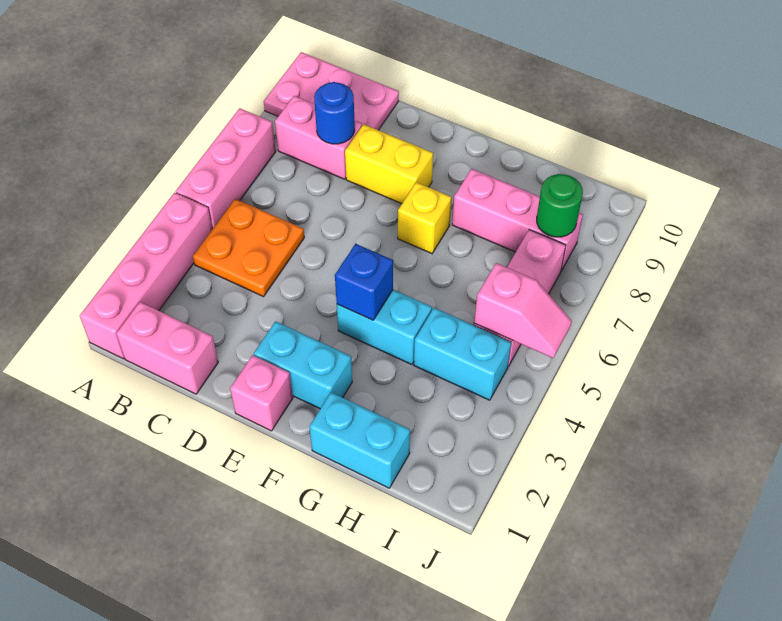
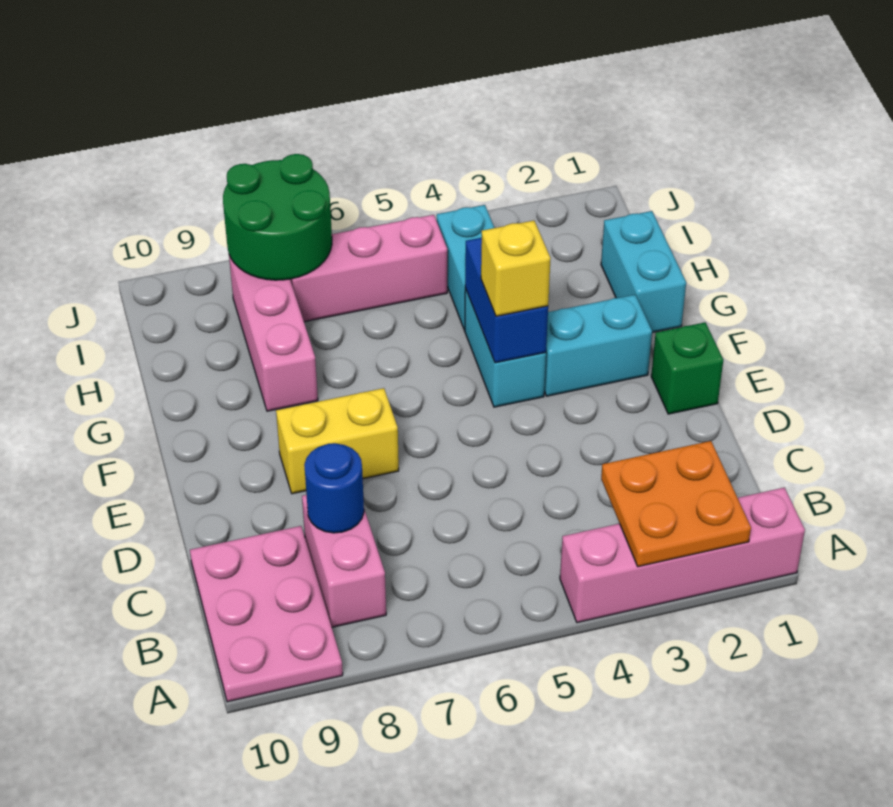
pink 1x3 brick [176,108,276,229] -> none
pink 1x2 brick [116,302,218,394] -> none
orange 2x2 plate [193,199,304,297] -> orange 2x2 plate moved to [601,441,751,567]
yellow 1x2 brick [345,124,433,204] -> yellow 1x2 brick turned to [276,388,399,494]
pink 1x1 brick [230,355,293,431] -> green 1x1 brick [651,322,723,414]
cyan 1x2 brick [254,321,352,409] -> cyan 1x2 brick turned to [544,295,652,396]
blue 1x1 brick [335,244,393,320] -> blue 1x2 brick [465,238,548,363]
yellow 1x1 brick [398,182,451,254] -> yellow 1x1 brick moved to [481,221,551,316]
pink 1x2 slope [474,263,572,358] -> none
green 1x1 round brick [537,174,583,237] -> green 2x2 round brick [223,154,332,280]

